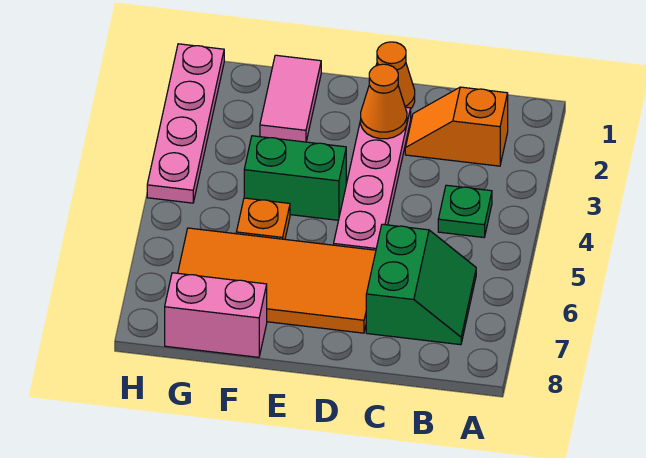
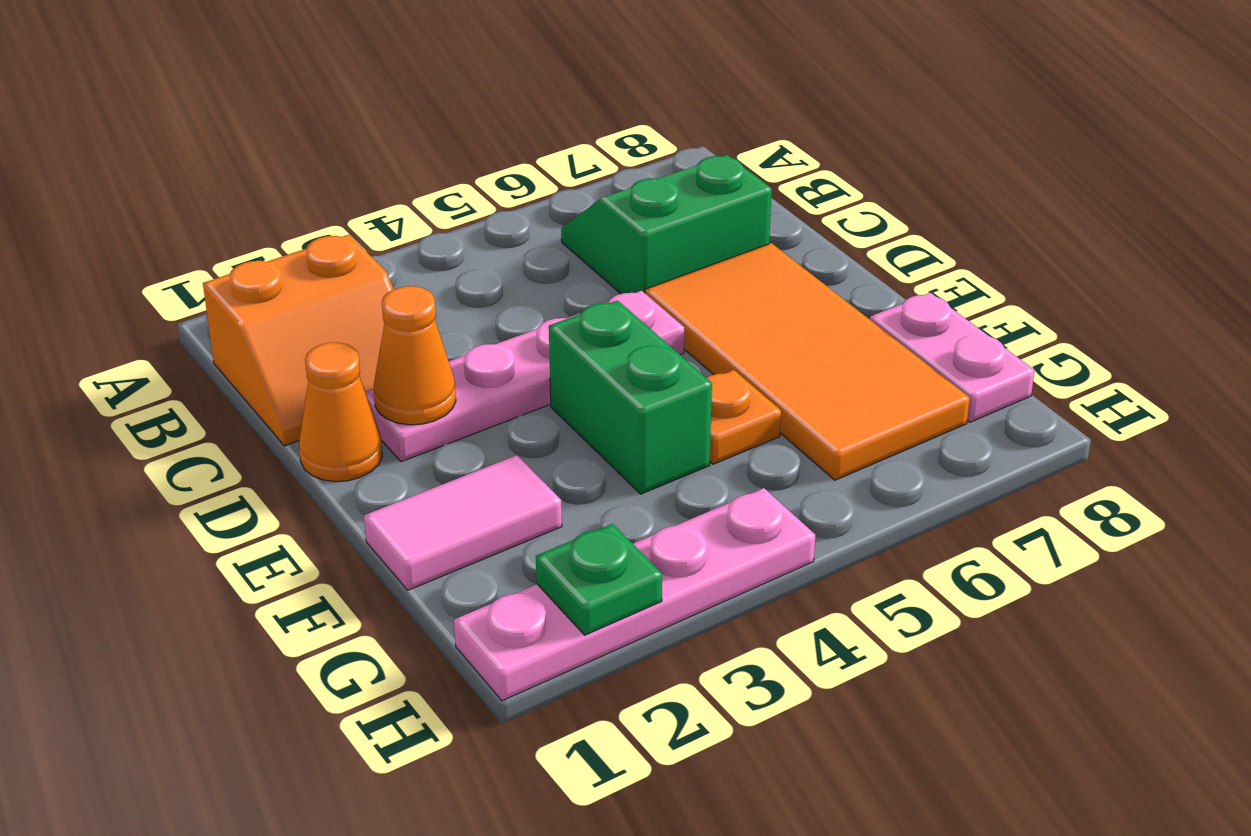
orange 1x2 slope [405,87,508,166] -> orange 2x2 slope [203,235,394,446]
green 1x1 plate [438,185,492,237] -> green 1x1 plate moved to [536,524,662,635]
pink 1x2 brick [165,273,267,357] -> pink 1x2 plate [870,293,1035,422]

